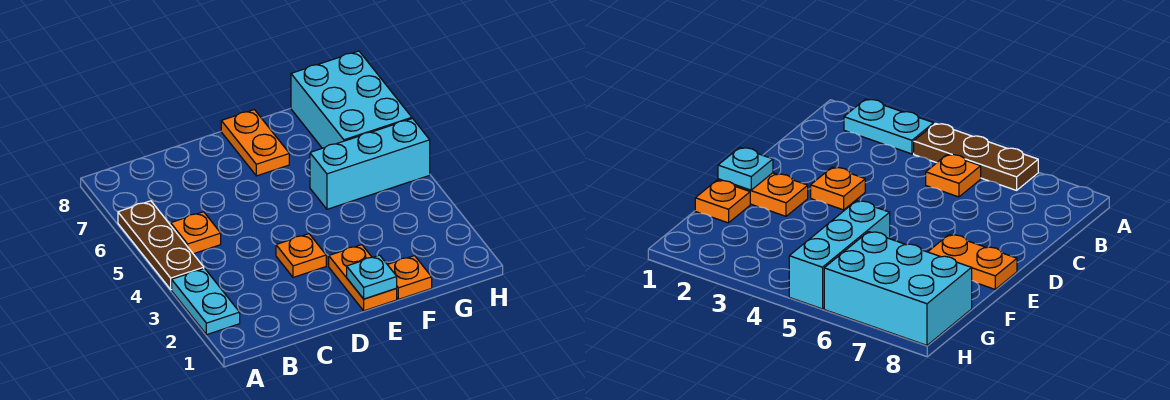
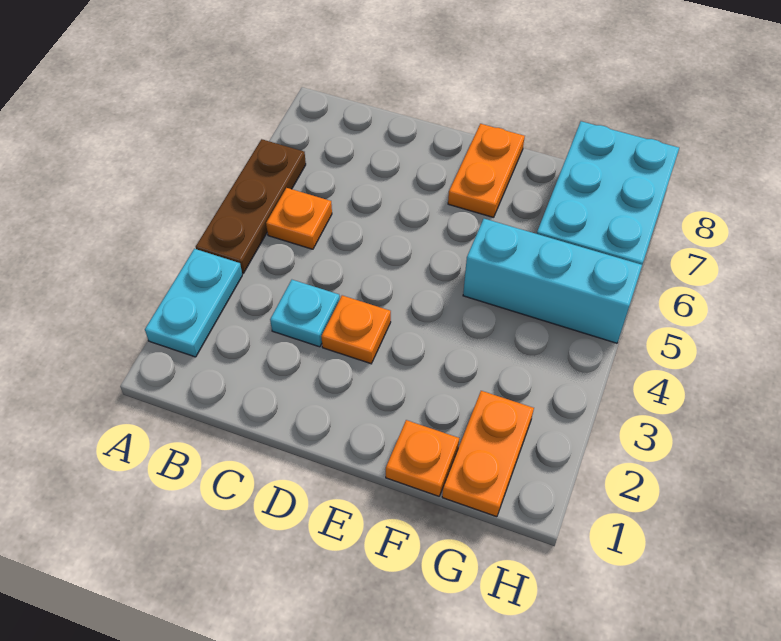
orange 1x2 plate [329,245,397,311] -> orange 1x2 plate moved to [442,391,534,517]
cyan 1x1 plate [347,255,397,299] -> cyan 1x1 plate moved to [270,280,340,347]

